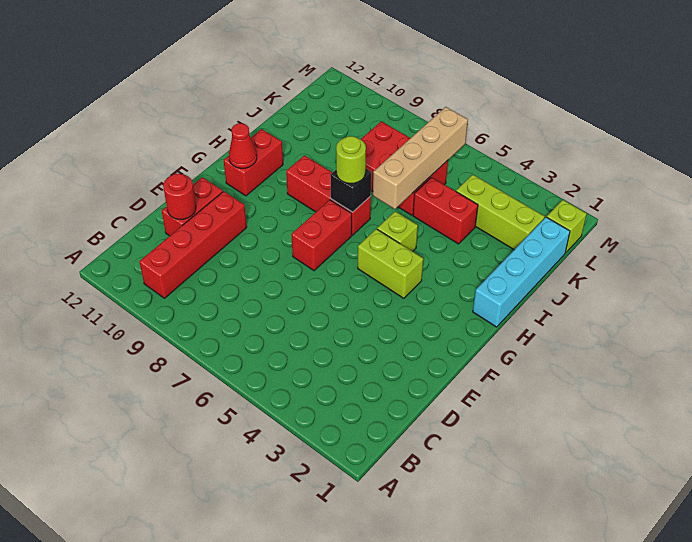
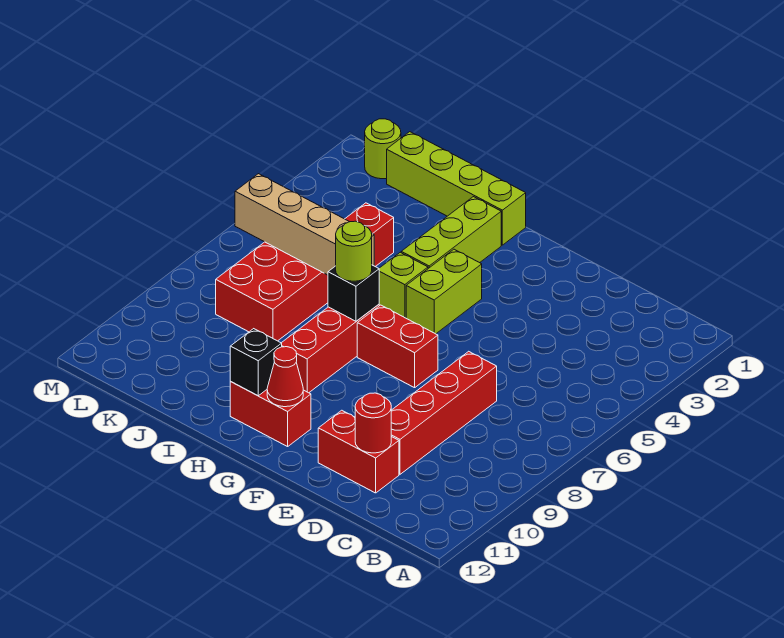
red 1x4 brick [139,191,247,298] -> red 1x4 brick turned to [391,351,497,474]
cyan 1x4 brick [473,217,570,327] -> lime 1x4 brick [387,132,526,245]
none -> black 1x1 brick [230,329,282,396]
lime 1x3 brick [456,175,545,250] -> lime 1x3 brick moved to [401,197,501,268]
lime 1x1 brick [547,200,587,253] -> lime 1x1 round brick [365,119,401,179]

